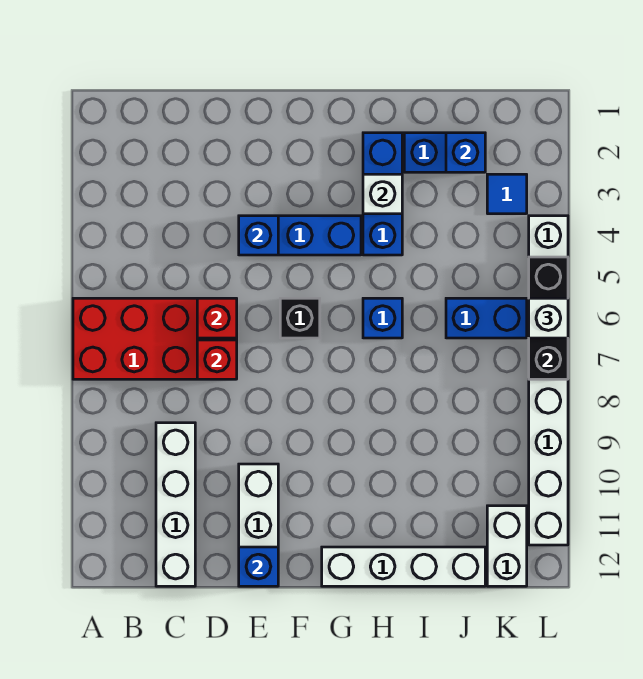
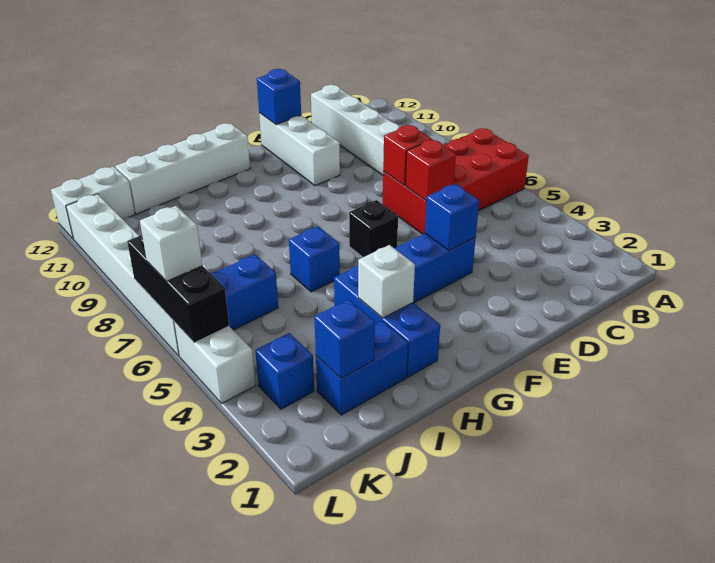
blue 1x1 tile [487,174,527,214] -> blue 1x1 brick [255,333,314,409]
white 1x2 brick [487,506,527,586] -> white 1x2 brick turned to [51,167,135,239]

